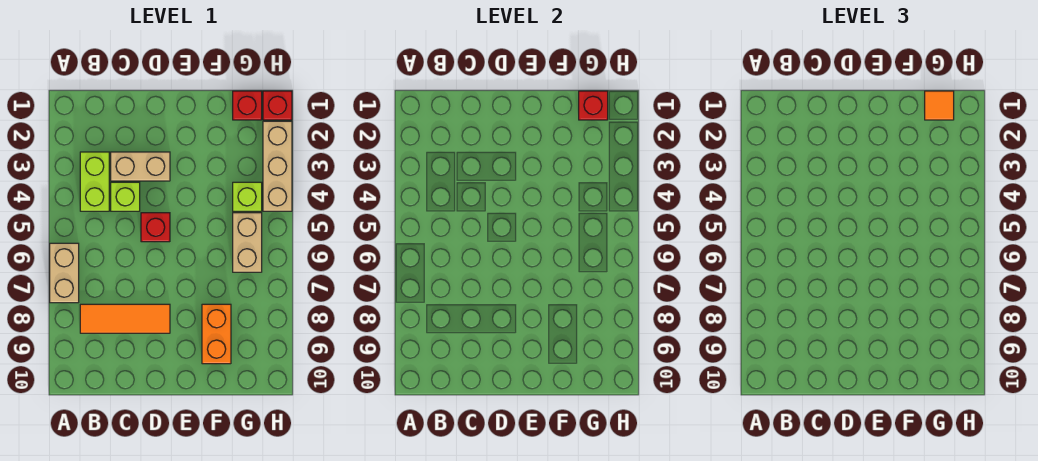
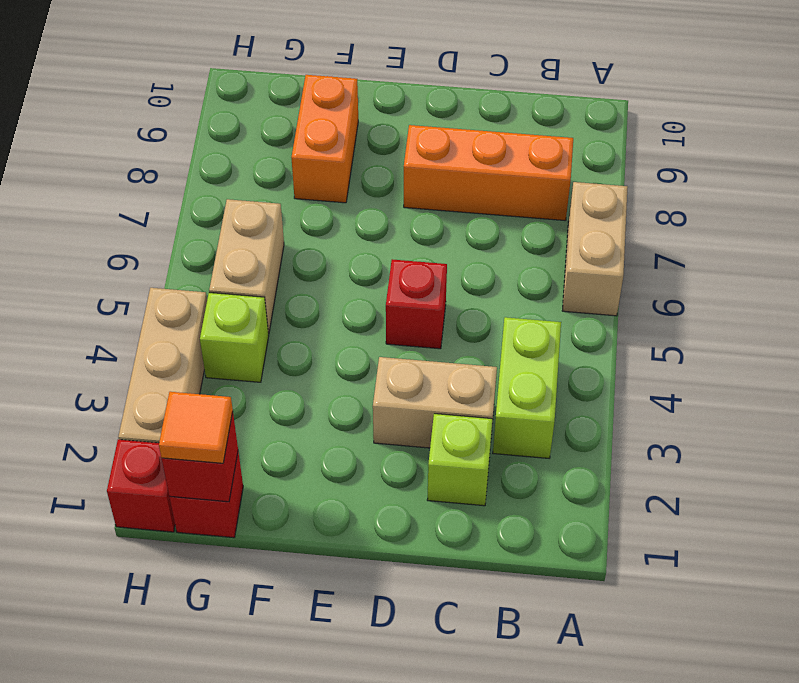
orange 1x3 tile [80,304,170,333] -> orange 1x3 brick [404,125,573,221]
lime 1x1 brick [111,182,140,211] -> lime 1x1 brick moved to [427,414,492,506]

